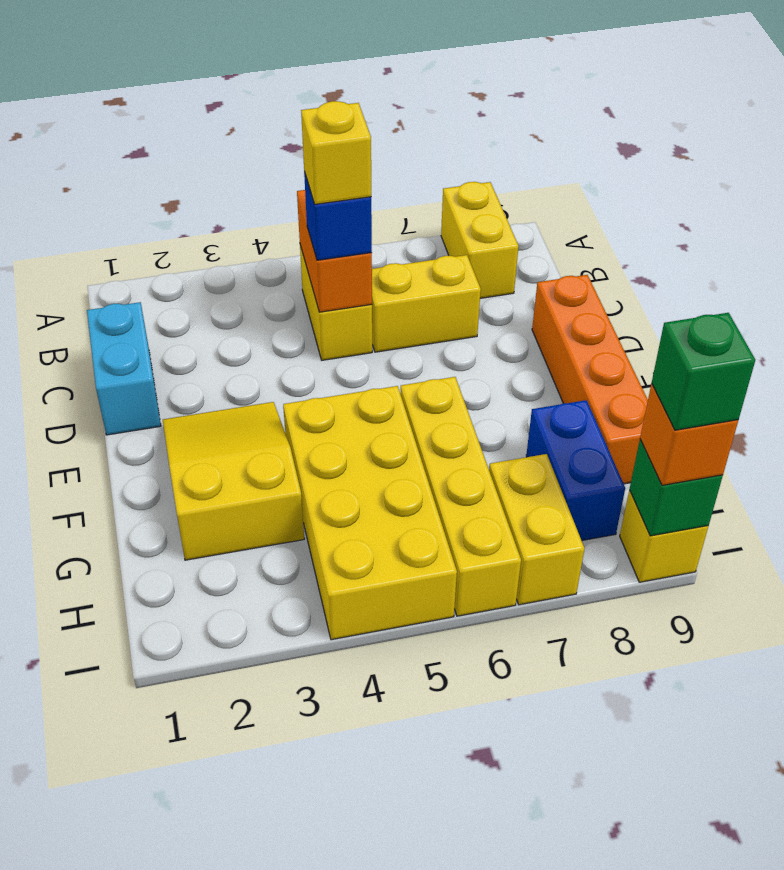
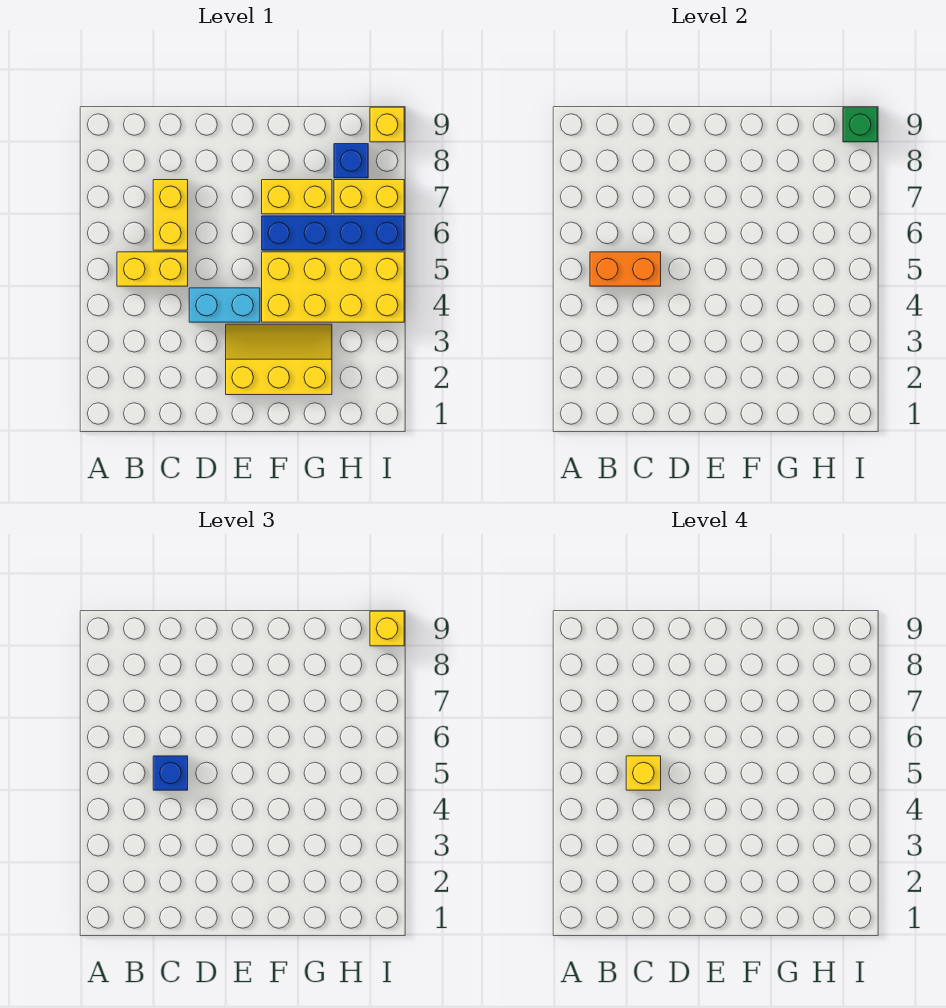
yellow 1x2 brick [441,182,518,298] -> yellow 1x2 brick moved to [262,180,332,214]
cyan 1x2 brick [87,302,161,435] -> cyan 1x2 brick moved to [189,288,260,322]
orange 1x4 brick [532,275,648,484] -> none
yellow 2x3 slope [163,402,304,560] -> yellow 2x3 slope turned to [226,324,332,395]
yellow 1x4 brick [400,377,521,616] -> blue 1x4 brick [262,216,404,250]
blue 1x2 brick [526,400,625,541] -> blue 1x1 brick [334,144,368,178]
orange 1x1 brick [640,384,738,485] -> yellow 1x1 brick [370,611,404,646]
green 1x1 brick [652,313,755,430] -> none

